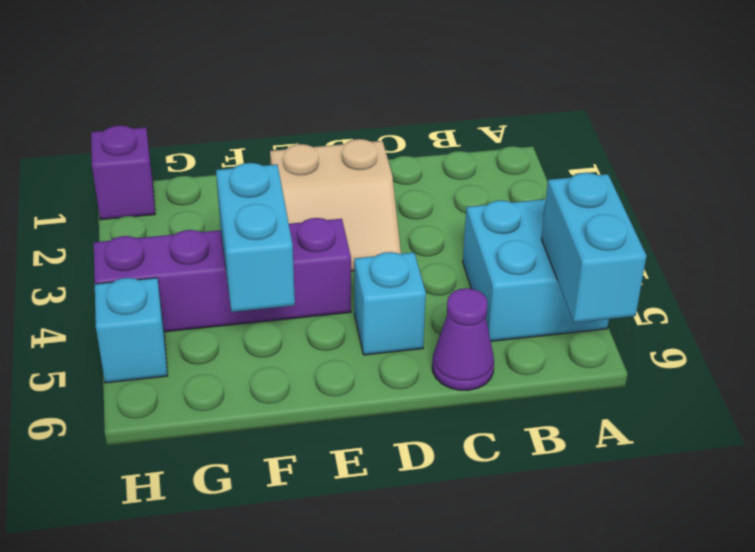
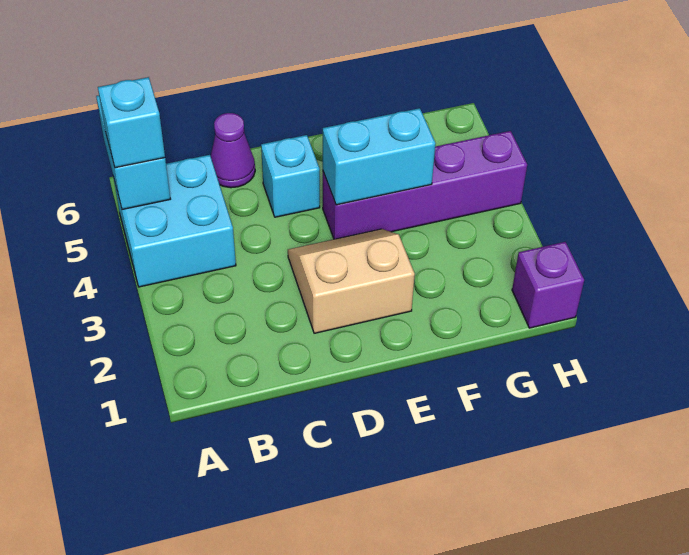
cyan 1x2 brick [216,163,295,312] -> cyan 1x2 brick turned to [323,108,436,205]
cyan 1x1 brick [95,278,168,383] -> cyan 1x1 brick moved to [98,77,165,168]

